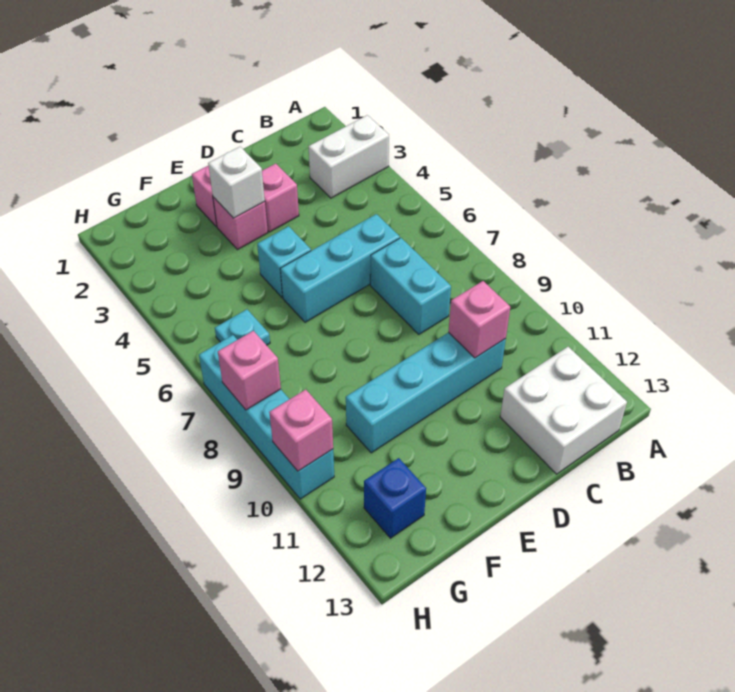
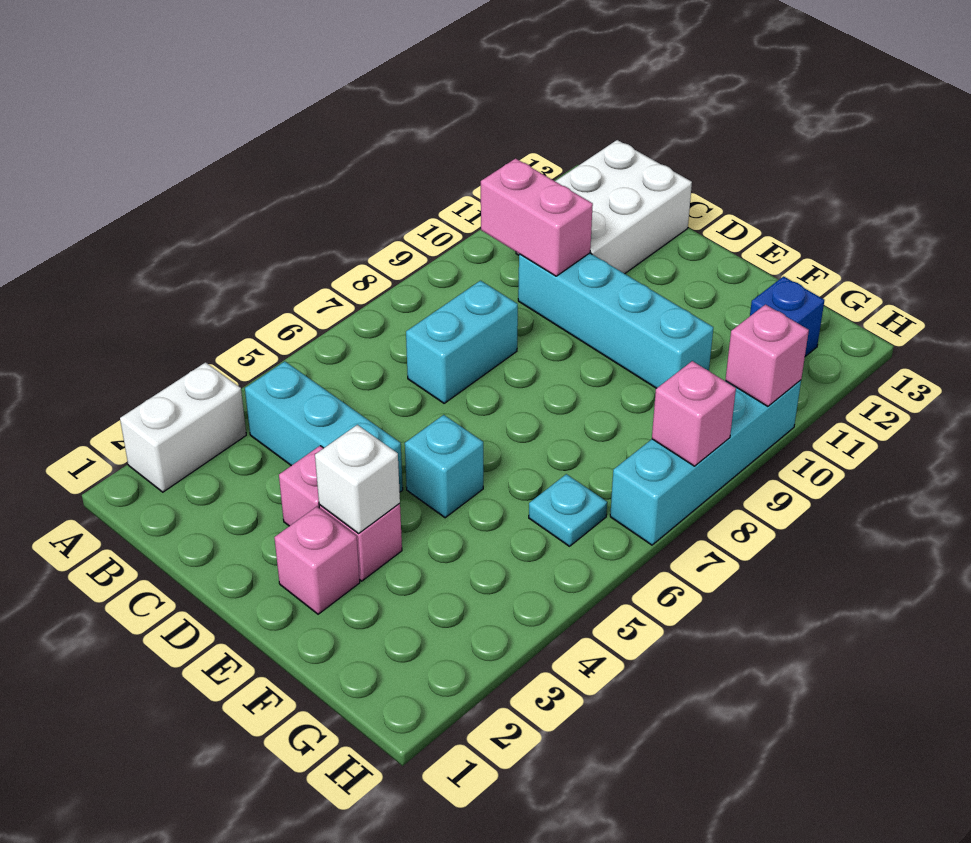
white 1x2 brick [308,115,389,198] -> white 1x2 brick turned to [120,363,246,492]
white 2x2 brick [500,347,627,474] -> white 2x3 brick [516,140,692,274]
cyan 1x3 brick [280,214,400,322] -> cyan 1x3 brick moved to [245,361,403,492]
pink 1x1 brick [448,281,510,358] -> pink 1x2 brick [481,158,593,276]

